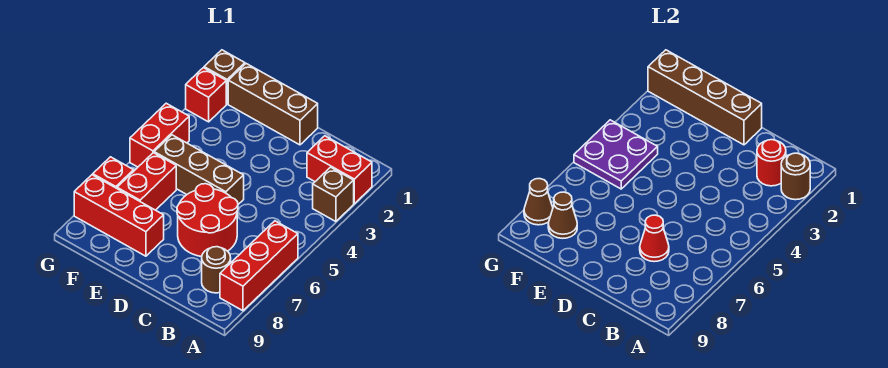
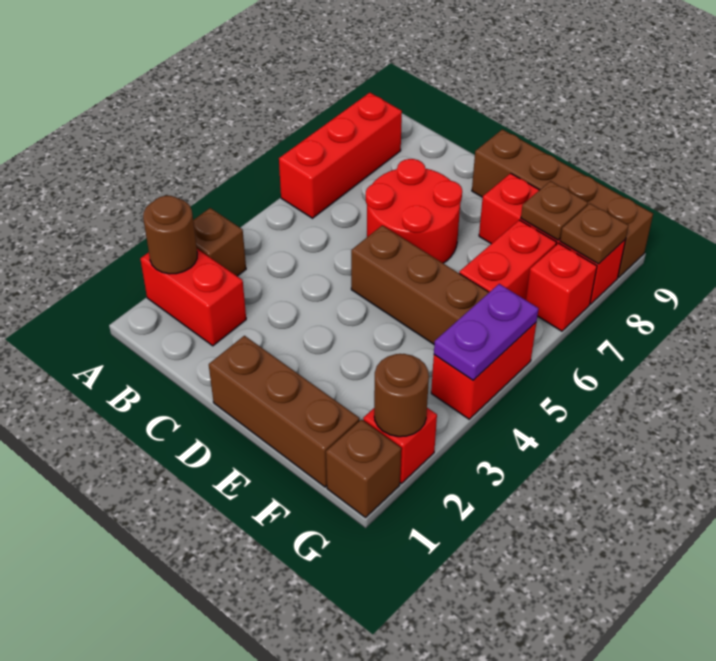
red 1x1 round brick [757,140,786,186] -> none
brown 1x1 round brick [202,247,231,293] -> brown 1x1 round brick moved to [374,354,429,437]
red 1x1 cone [640,215,669,262] -> none
brown 1x4 brick [648,50,762,145] -> brown 1x4 brick moved to [472,129,653,278]
purple 2x2 plate [574,120,658,189] -> purple 1x2 plate [434,284,539,380]
brown 1x1 cone [548,192,577,238] -> brown 1x1 plate [521,181,588,240]
brown 1x1 cone [524,179,553,225] -> brown 1x1 plate [560,204,628,264]

